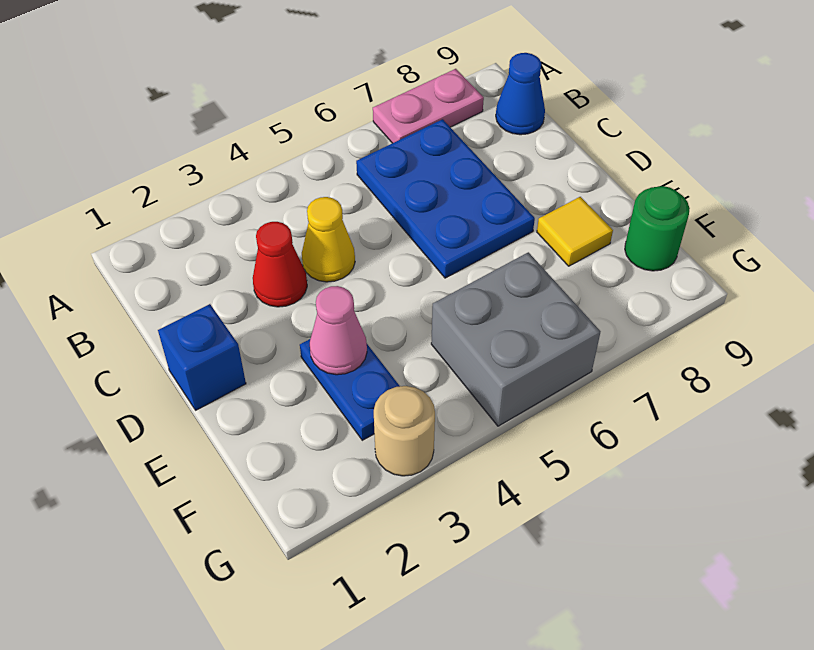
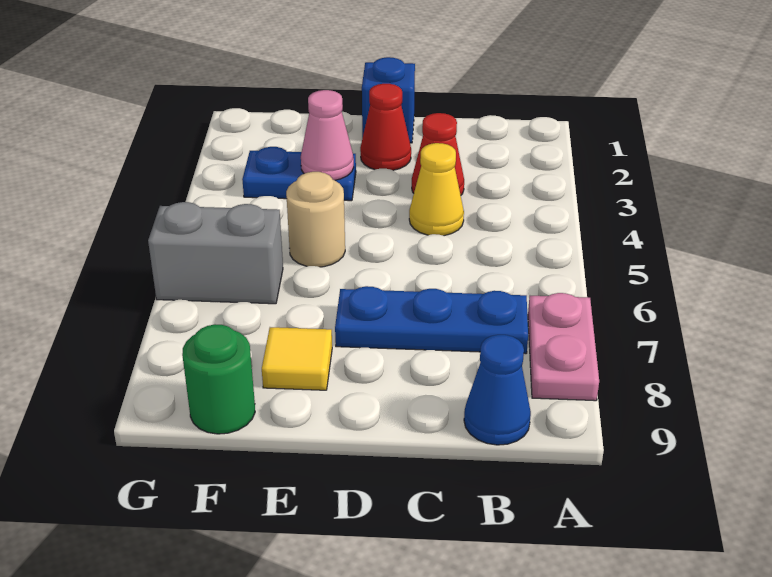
blue 2x3 plate [356,119,535,278] -> blue 1x3 plate [335,286,528,354]
none -> red 1x1 cone [360,84,411,170]
grey 2x2 brick [431,252,600,426] -> grey 1x2 brick [148,202,283,304]
tan 1x1 round brick [374,386,435,476] -> tan 1x1 round brick moved to [286,172,345,267]

